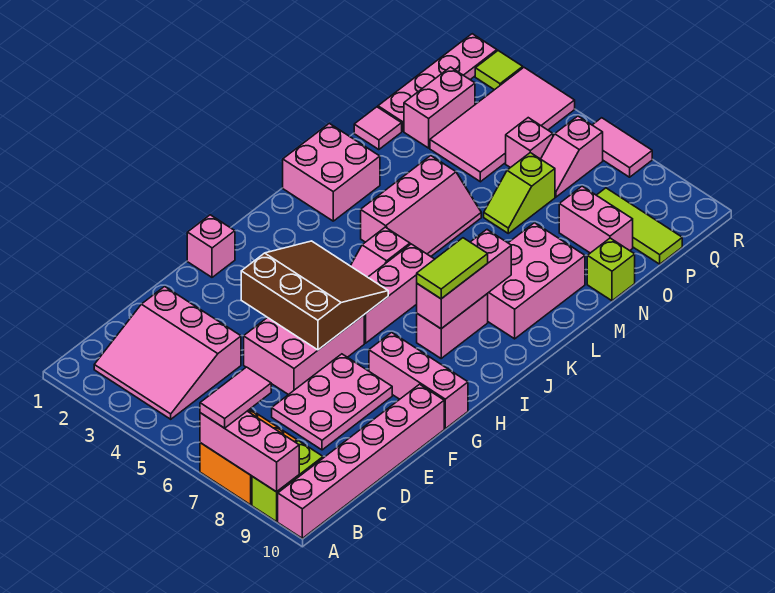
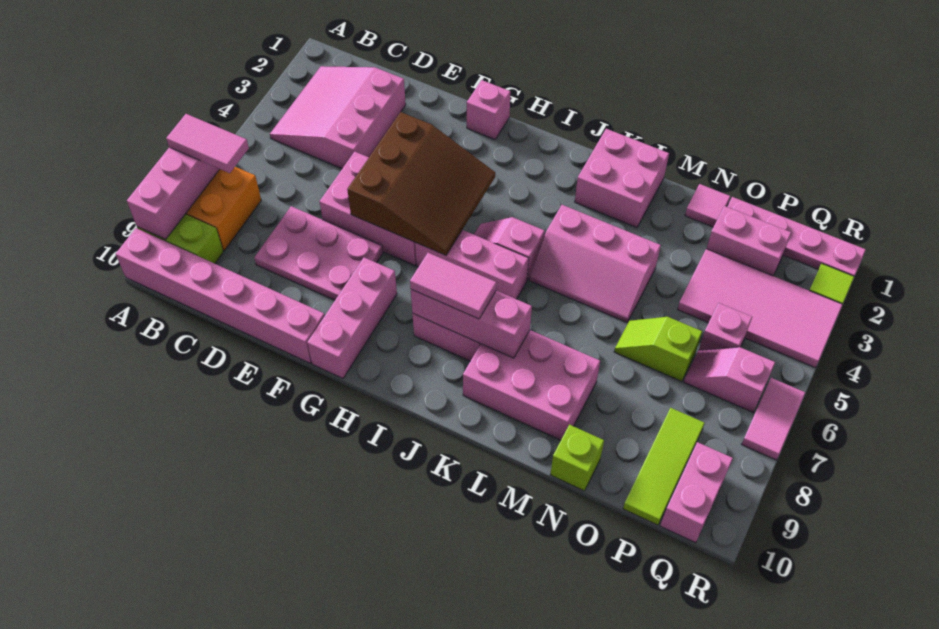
lime 1x2 tile [417,238,488,299] -> pink 1x2 tile [410,253,497,319]
pink 1x2 brick [559,186,633,253] -> pink 1x2 brick moved to [660,442,733,543]

